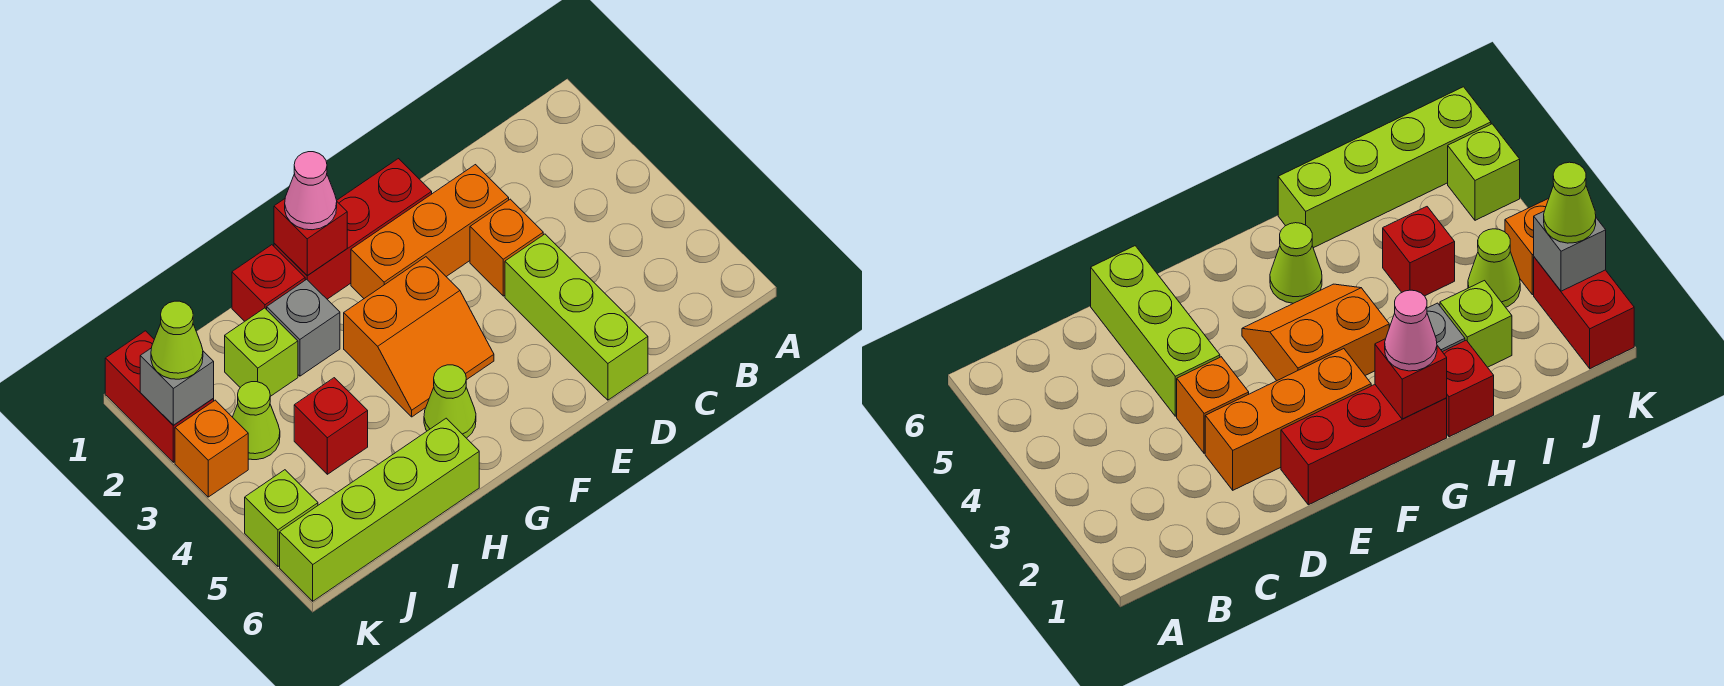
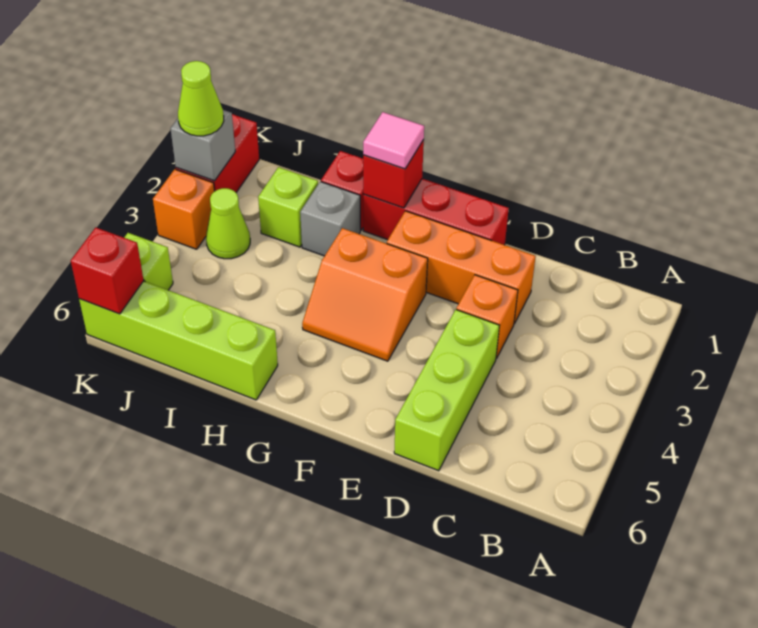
pink 1x1 cone [285,152,337,230] -> pink 1x1 tile [363,112,424,169]
lime 1x1 cone [424,365,476,438] -> none
red 1x1 brick [294,378,368,474] -> red 1x1 brick moved to [71,227,144,314]

